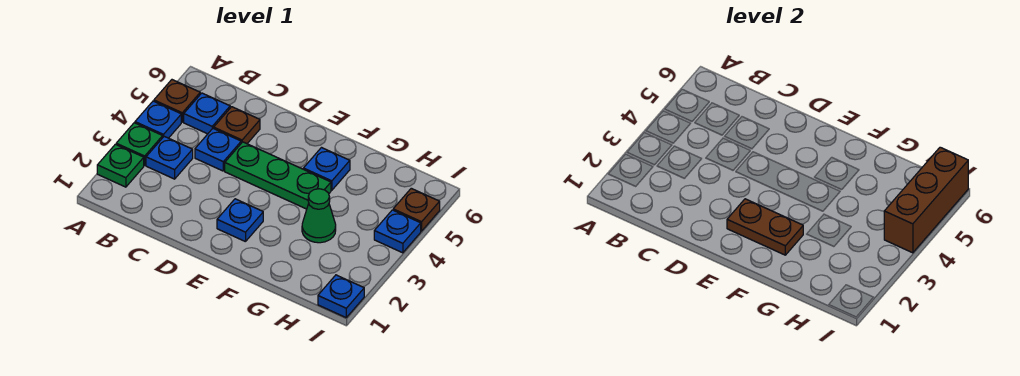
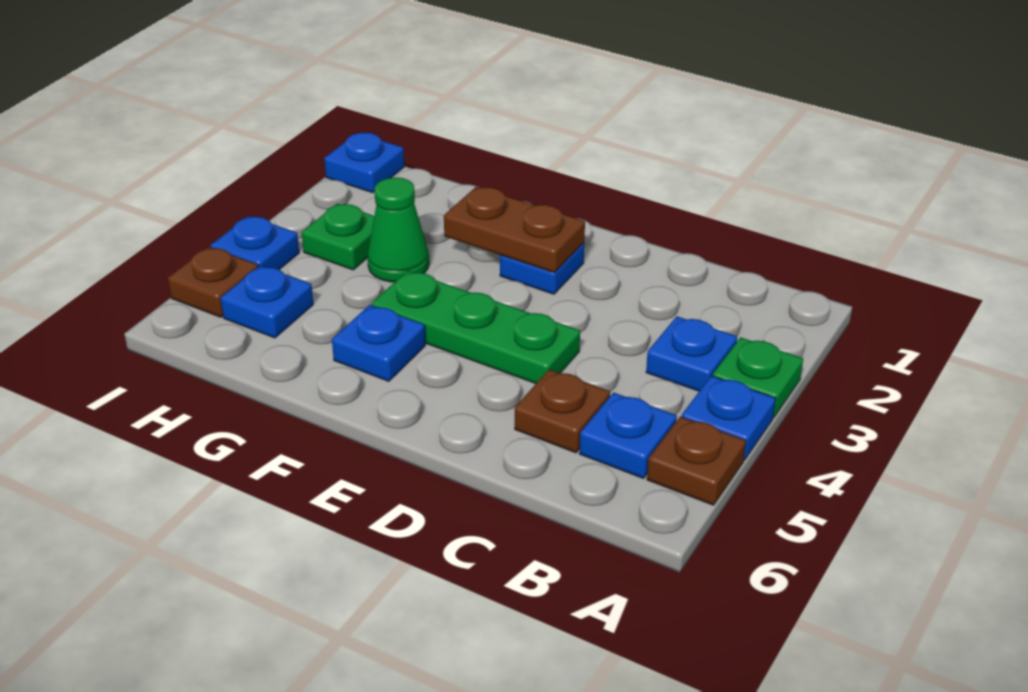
green 1x1 plate [97,144,144,187] -> green 1x1 plate moved to [302,204,374,270]
blue 1x1 plate [195,128,241,171] -> blue 1x1 plate moved to [221,265,313,338]
brown 1x3 brick [884,147,968,253] -> none

